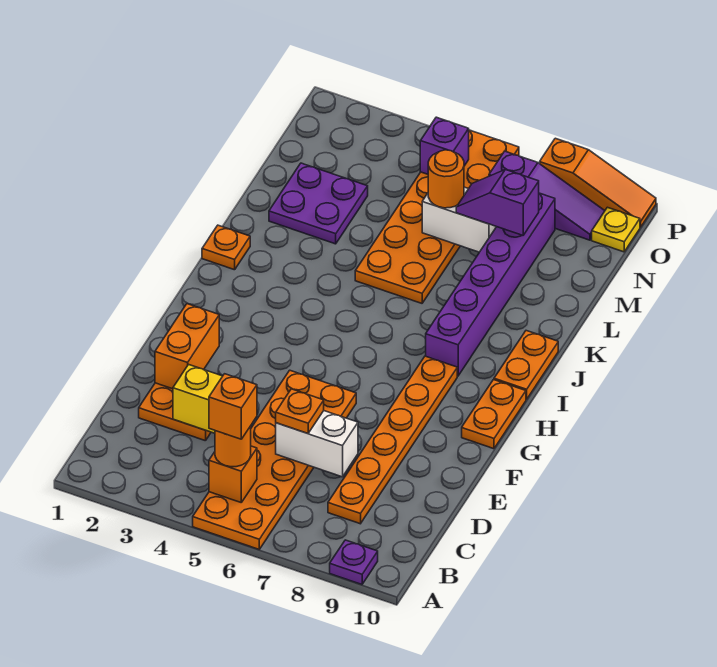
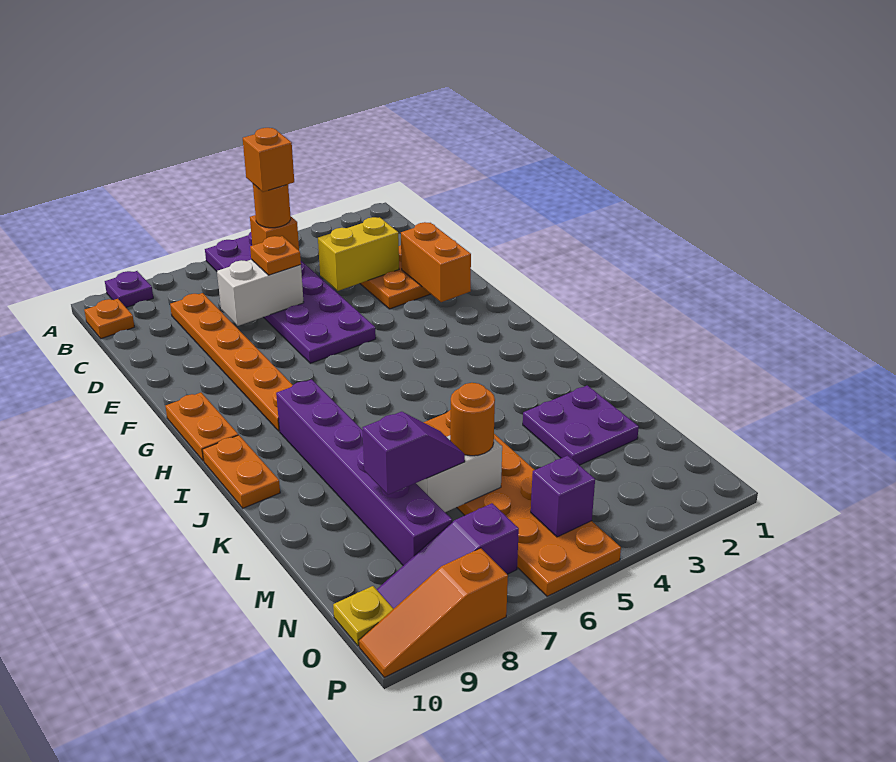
orange 2x6 plate [193,370,356,549] -> purple 2x6 plate [205,232,376,363]
orange 1x1 plate [202,225,250,270] -> orange 1x1 plate moved to [84,299,134,339]

